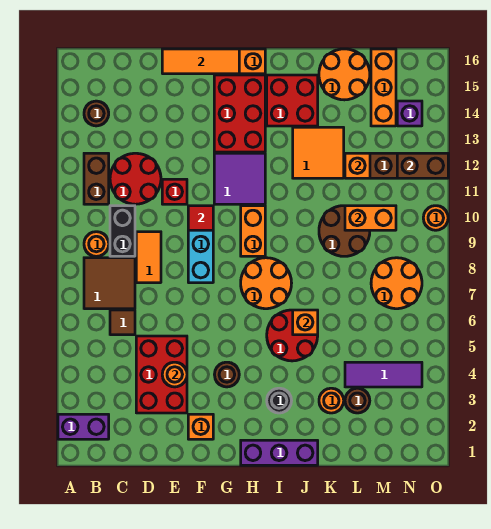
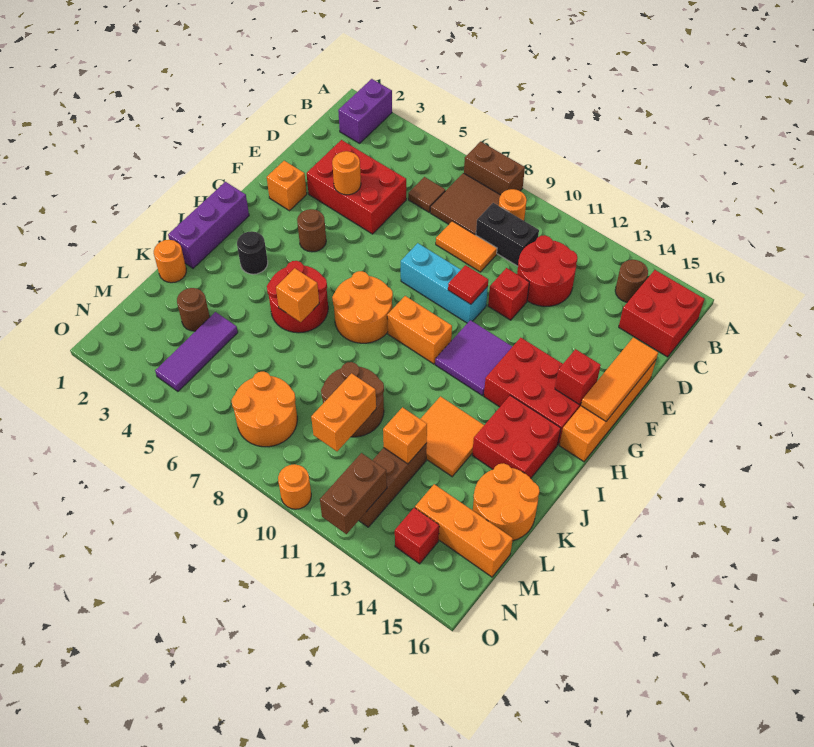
brown 1x2 brick [84,153,109,204] -> brown 1x2 brick moved to [464,142,525,195]
none -> red 2x2 brick [619,270,704,357]
none -> red 1x1 brick [555,349,601,405]
orange 1x1 round brick [319,388,344,413] -> orange 1x1 round brick moved to [154,240,186,283]
purple 1x1 brick [397,101,422,126] -> red 1x1 brick [395,508,439,564]

